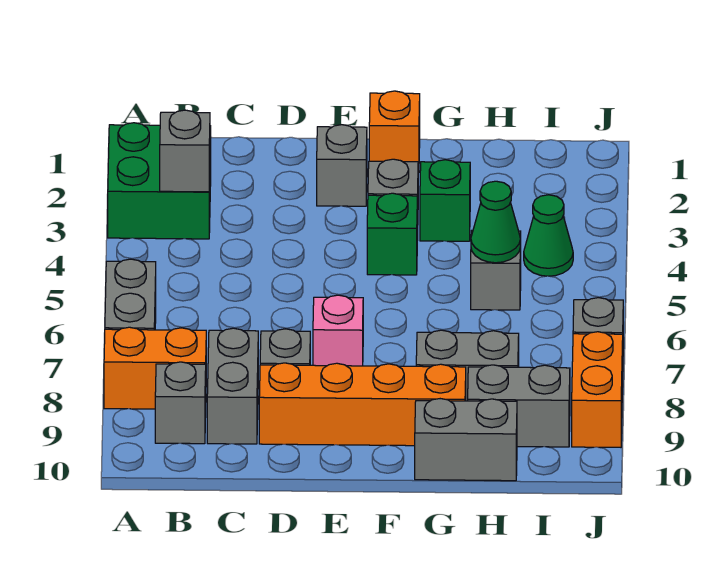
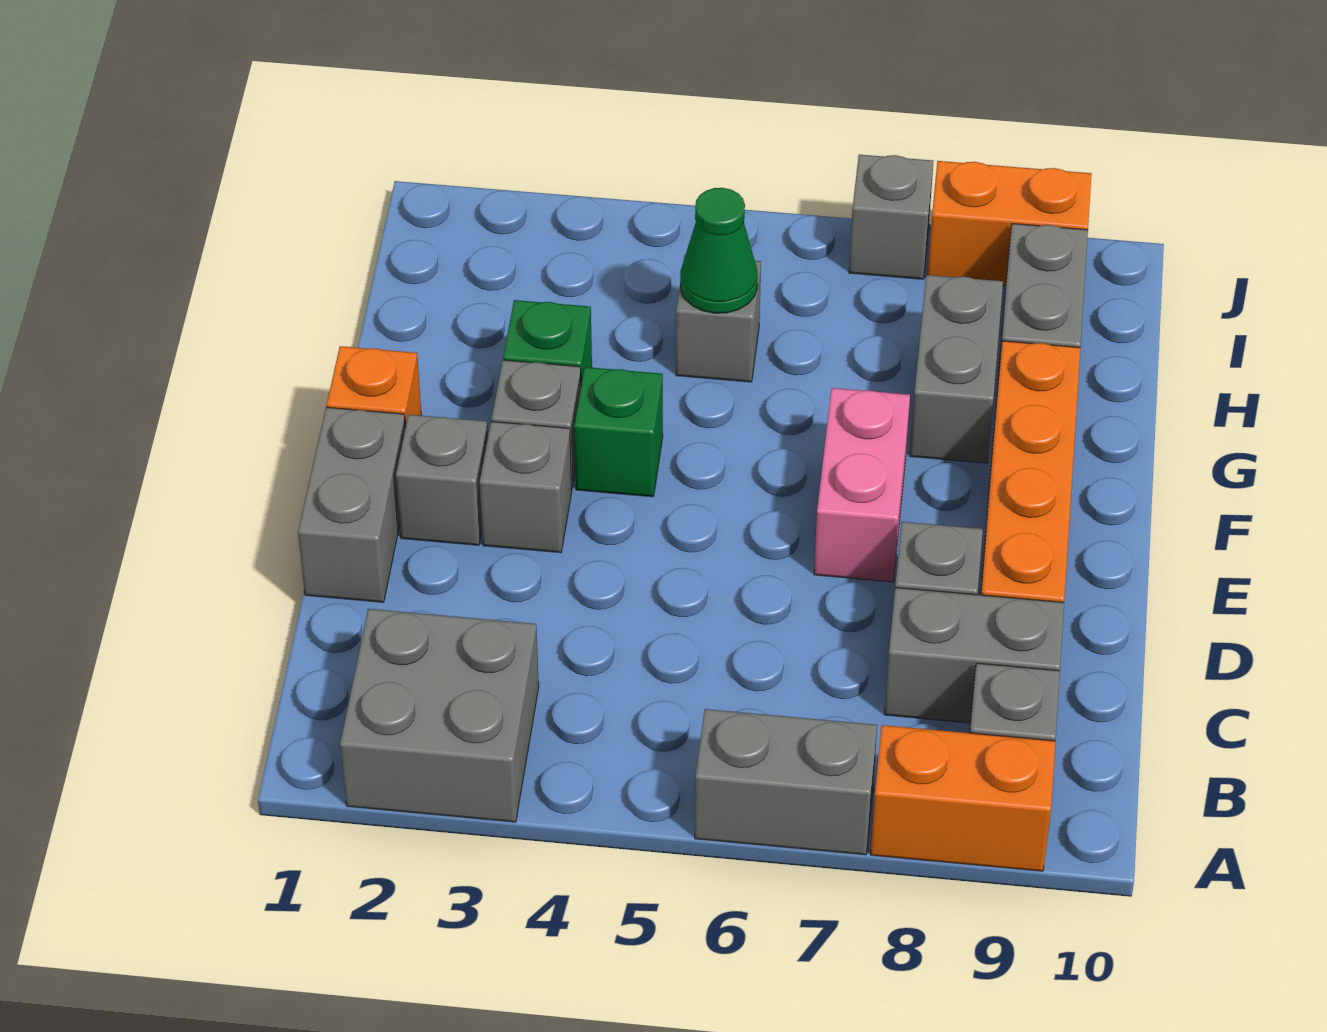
green 2x2 brick [108,123,211,239] -> grey 2x2 brick [340,609,539,822]
orange 1x2 brick [104,327,206,409] -> orange 1x2 brick turned to [871,725,1055,871]
grey 1x1 brick [160,110,210,192] -> grey 1x1 brick moved to [480,422,572,553]
pink 1x1 brick [313,295,363,366] -> pink 1x2 brick [814,388,910,582]
grey 1x2 brick [415,399,517,481] -> grey 1x2 brick moved to [298,407,405,602]
green 1x1 cone [524,195,573,276] -> none

